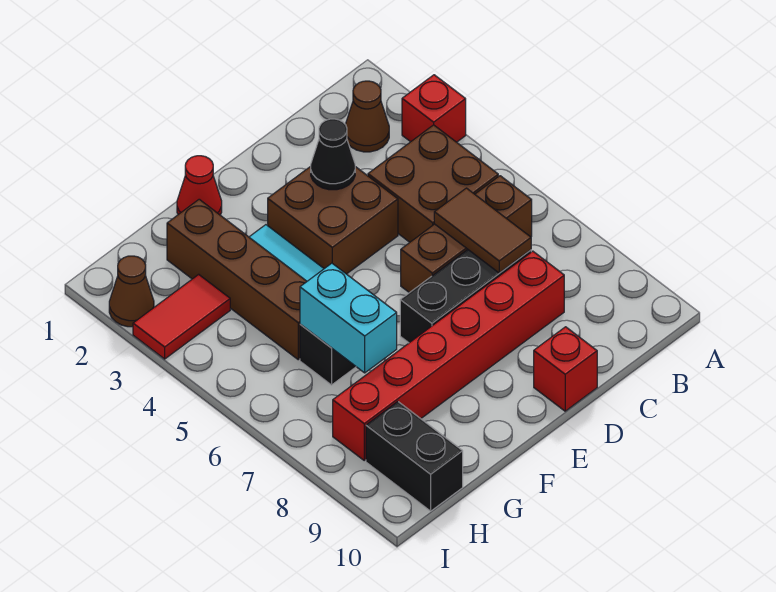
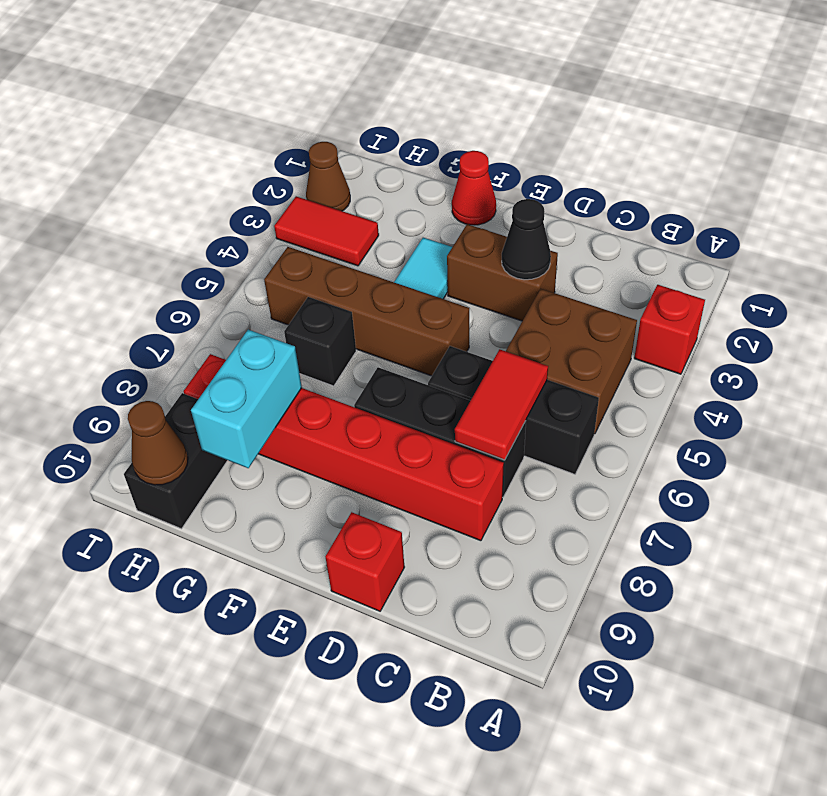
brown 1x1 cone [345,81,389,152] -> brown 1x1 cone moved to [128,401,188,485]
brown 1x3 brick [401,176,532,293] -> black 1x3 brick [428,346,599,474]
brown 1x2 tile [434,188,531,273] -> red 1x2 tile [455,349,548,460]
brown 2x2 brick [268,166,398,274] -> brown 1x2 brick [447,224,558,321]
brown 1x4 brick [167,199,307,360] -> brown 1x4 brick turned to [264,247,469,376]
cyan 1x2 brick [300,263,397,373] -> cyan 1x2 brick moved to [191,330,302,468]

